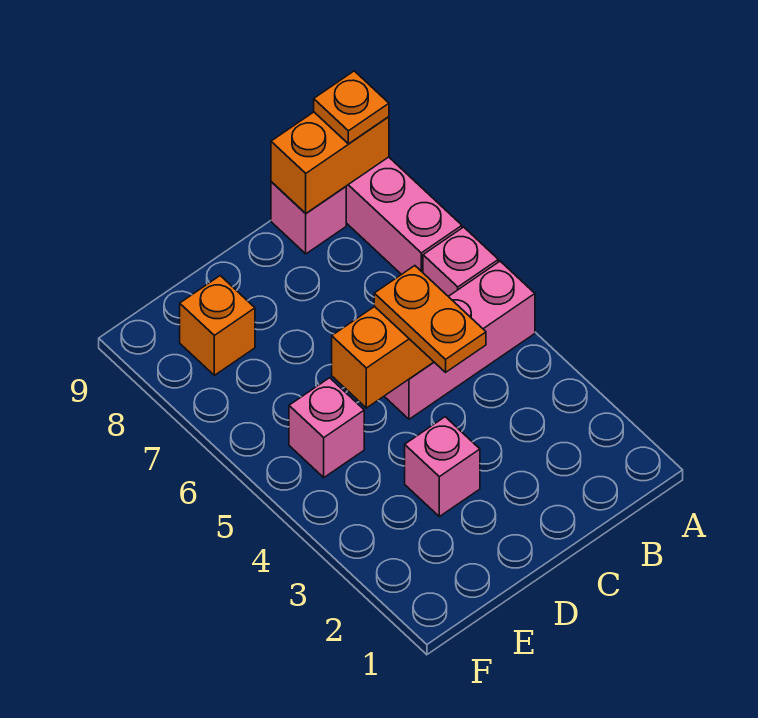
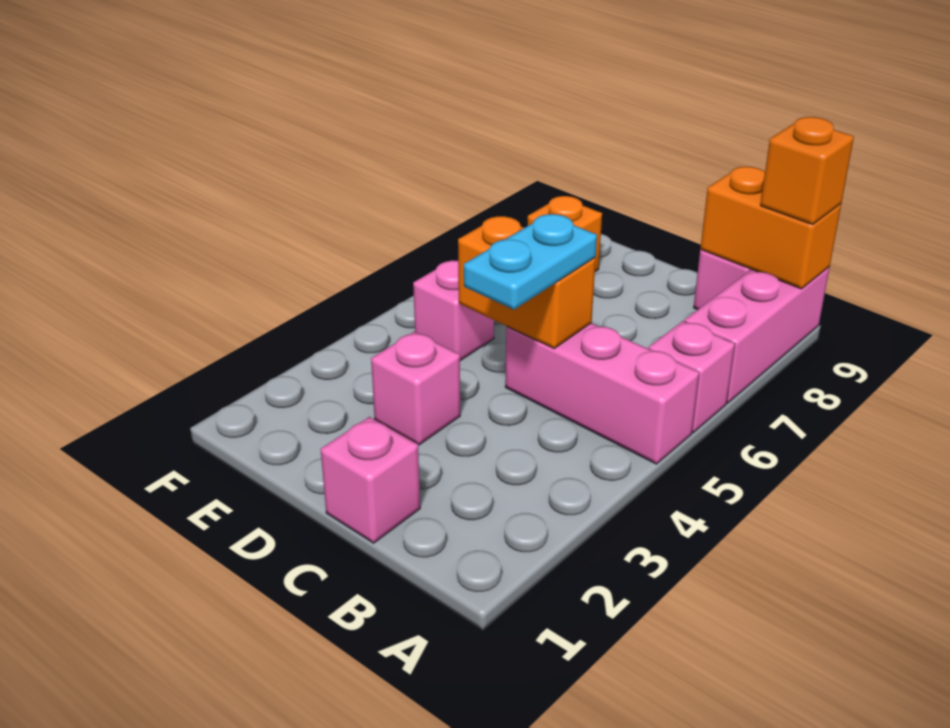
orange 1x1 plate [314,71,389,144] -> orange 1x1 brick [760,117,854,225]
none -> pink 1x1 brick [321,417,420,543]
orange 1x2 plate [374,266,486,372] -> cyan 1x2 plate [464,214,597,310]

